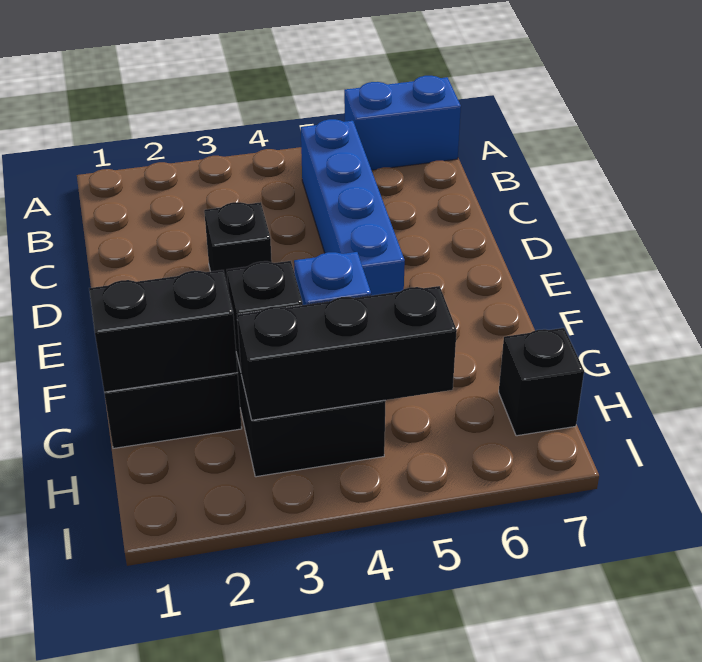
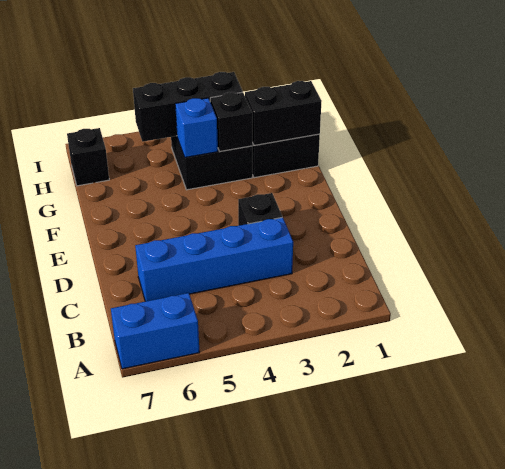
blue 1x4 brick [301,119,405,296] -> blue 1x4 brick turned to [135,217,293,301]

